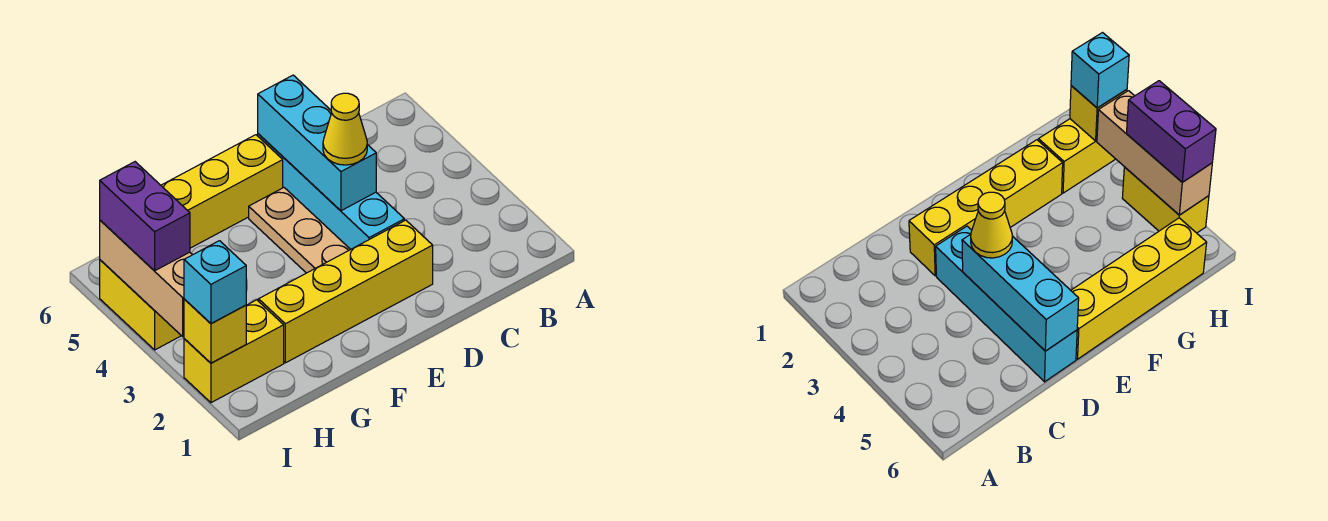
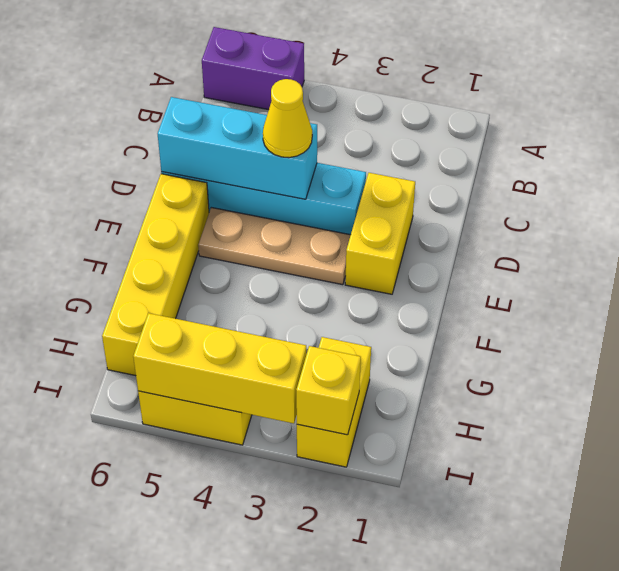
yellow 1x4 brick [259,220,433,363] -> yellow 1x2 brick [345,173,415,294]
cyan 1x1 brick [184,241,246,324] -> none
tan 1x3 brick [100,220,192,337] -> yellow 1x3 brick [133,313,306,423]
purple 1x2 brick [100,162,190,271] -> purple 1x2 brick moved to [202,27,304,110]

